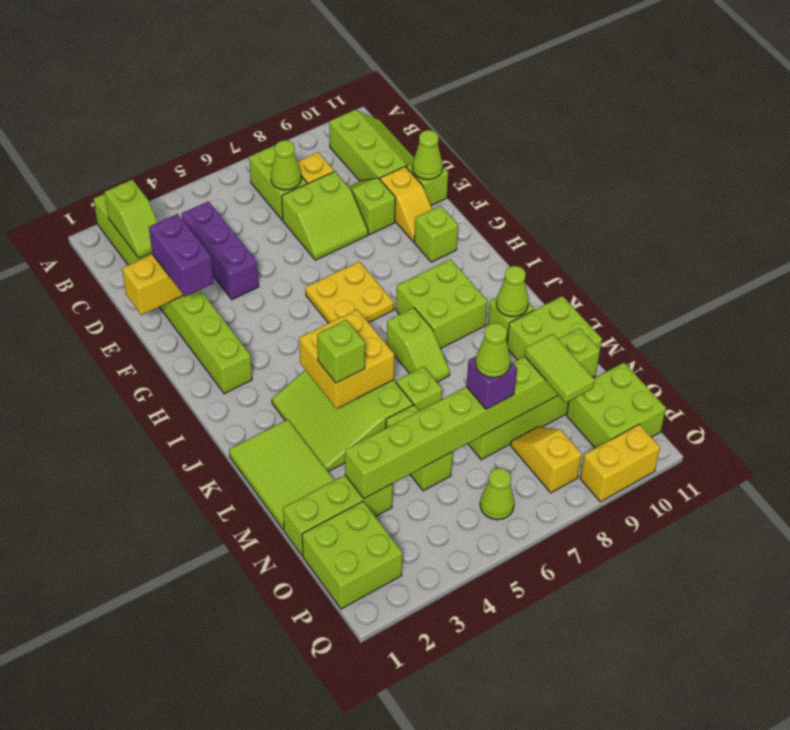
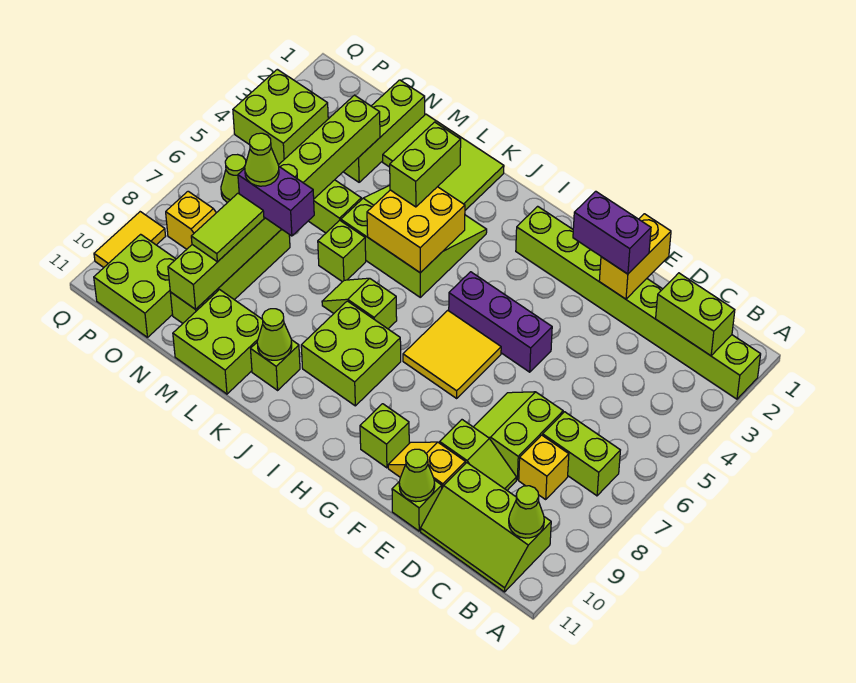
lime 1x2 slope [105,180,158,258] -> lime 1x2 brick [656,273,735,356]
purple 1x3 brick [182,201,259,300] -> purple 1x3 brick moved to [449,272,552,372]
lime 1x1 cone [271,140,301,190] -> lime 1x1 cone moved to [509,486,544,538]
yellow 2x2 plate [305,261,394,323] -> yellow 2x2 tile [403,310,501,398]
lime 1x1 brick [317,320,365,383] -> lime 1x2 brick [390,122,461,207]
purple 1x1 brick [466,356,517,409] -> purple 1x2 brick [238,167,314,236]
lime 1x2 tile [525,334,595,403] -> lime 1x2 tile turned to [191,193,264,262]
lime 2x2 brick [302,502,403,609] -> lime 2x2 brick moved to [233,69,328,164]
yellow 1x2 brick [580,424,660,502] -> yellow 1x2 tile [94,212,166,267]

